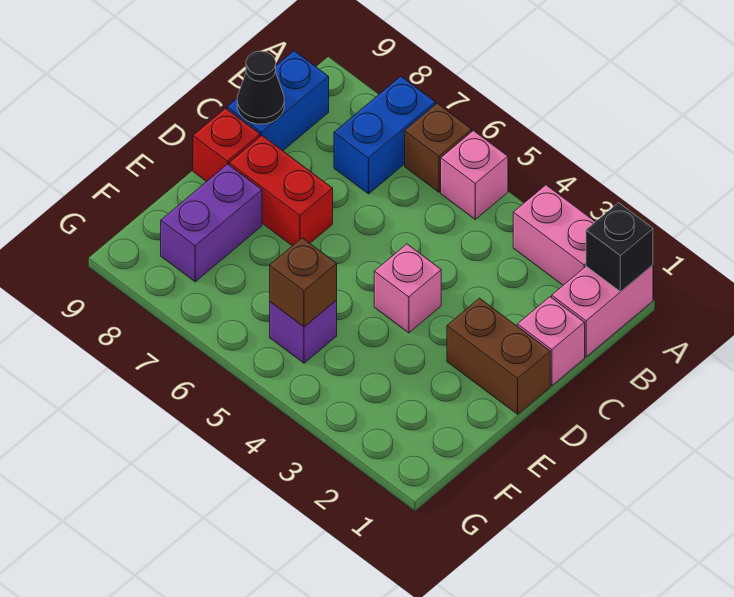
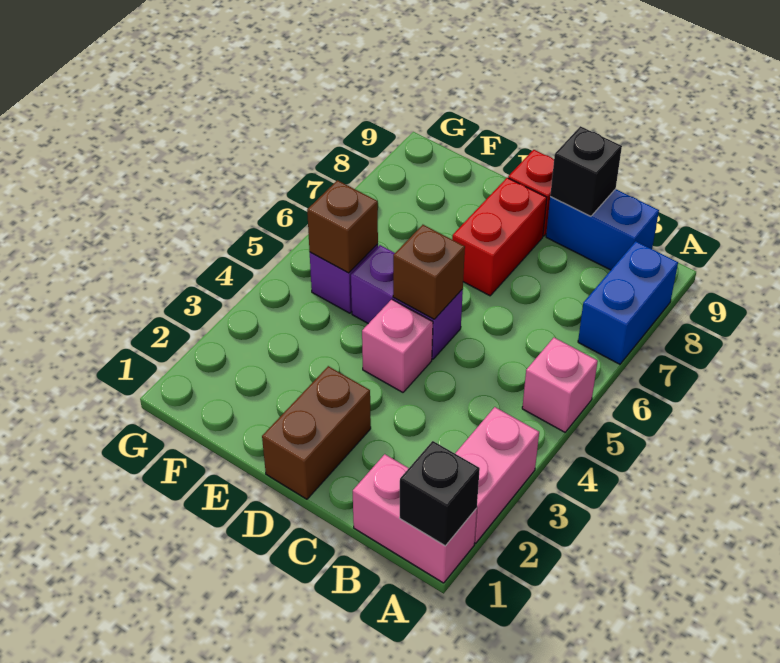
brown 1x1 brick [405,103,472,192] -> brown 1x1 brick moved to [393,225,465,319]
blue 1x2 brick [334,76,435,194] -> blue 1x2 brick turned to [578,241,678,364]
pink 1x1 brick [517,297,585,386] -> none
black 1x1 cone [237,51,284,124] -> black 1x1 brick [550,126,622,216]
purple 1x2 brick [161,164,262,282] -> purple 1x2 brick moved to [351,245,463,359]

